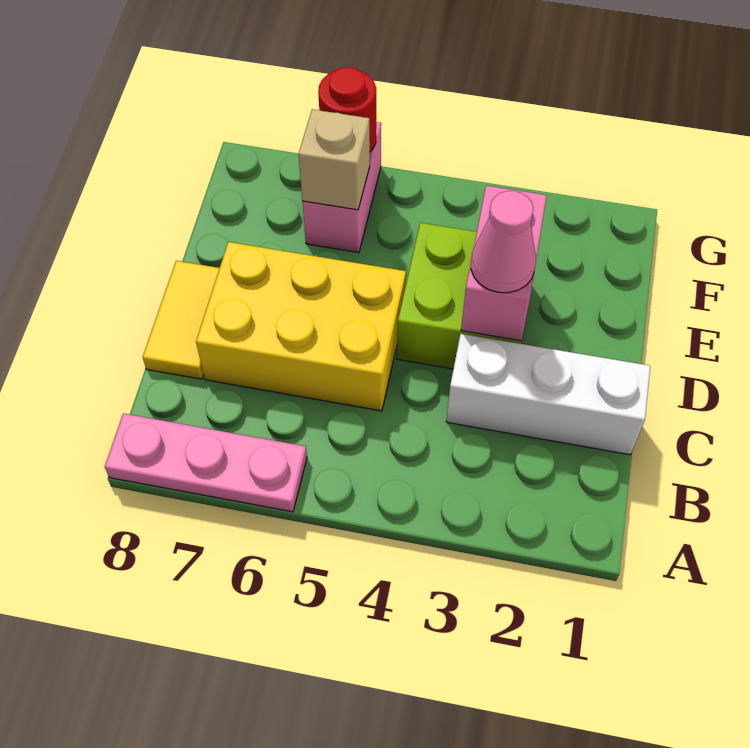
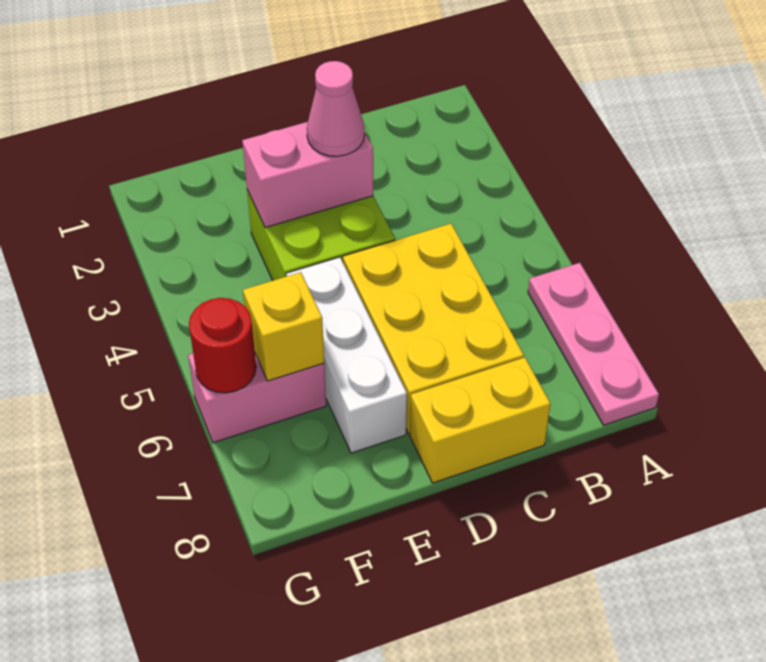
white 1x3 brick [446,334,650,455] -> white 1x3 brick moved to [286,257,407,453]
yellow 1x2 tile [143,261,220,379] -> yellow 1x2 brick [410,357,550,483]
tan 1x1 brick [298,109,370,210] -> yellow 1x1 brick [243,272,324,381]

